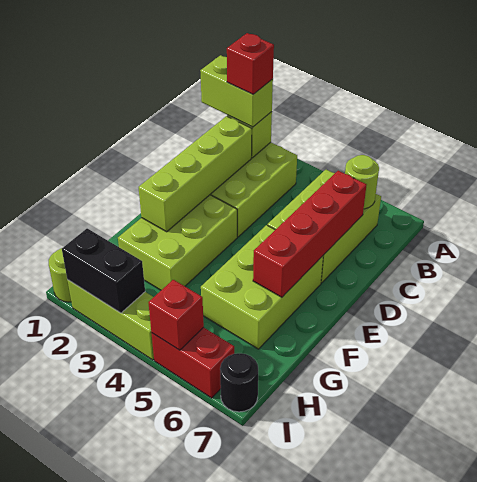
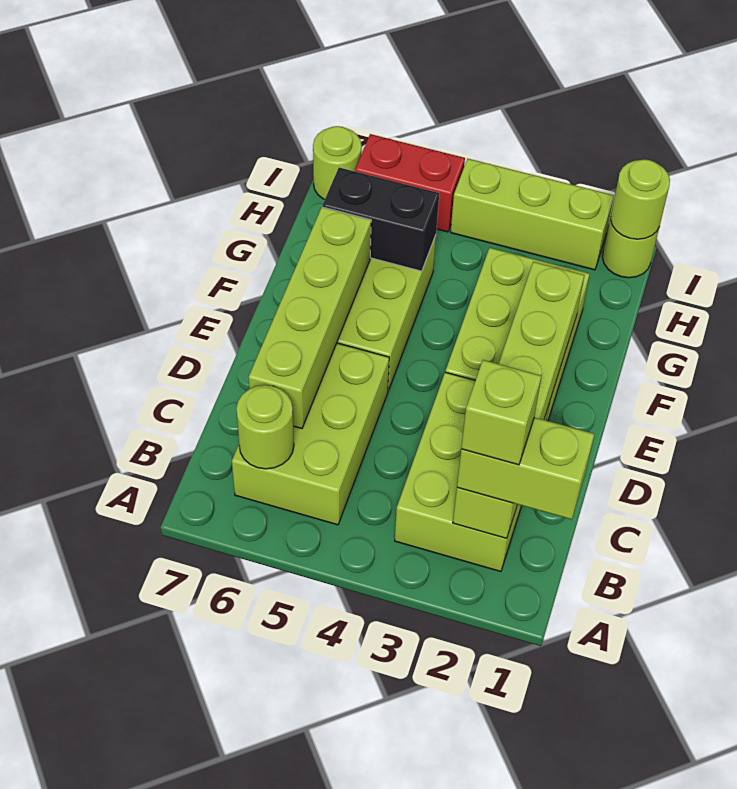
red 1x1 brick [227,33,274,94] -> lime 1x1 brick [461,360,541,465]
red 1x4 brick [253,171,366,297] -> lime 1x4 brick [249,207,371,429]
none -> lime 1x1 round brick [611,159,670,239]
black 1x2 brick [62,229,145,313] -> black 1x2 brick moved to [322,168,439,271]
red 1x1 brick [148,280,204,350] -> none
black 1x1 round brick [220,353,258,412] -> lime 1x1 round brick [313,126,362,199]

